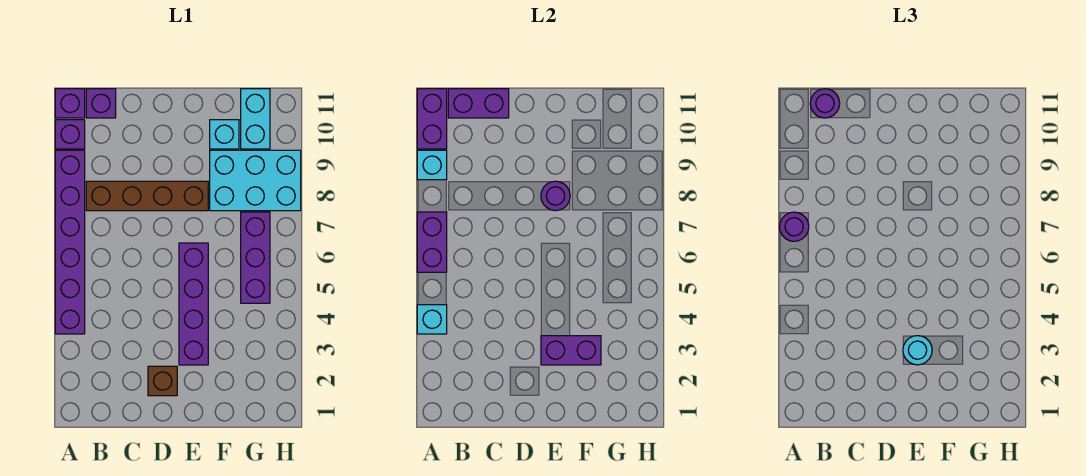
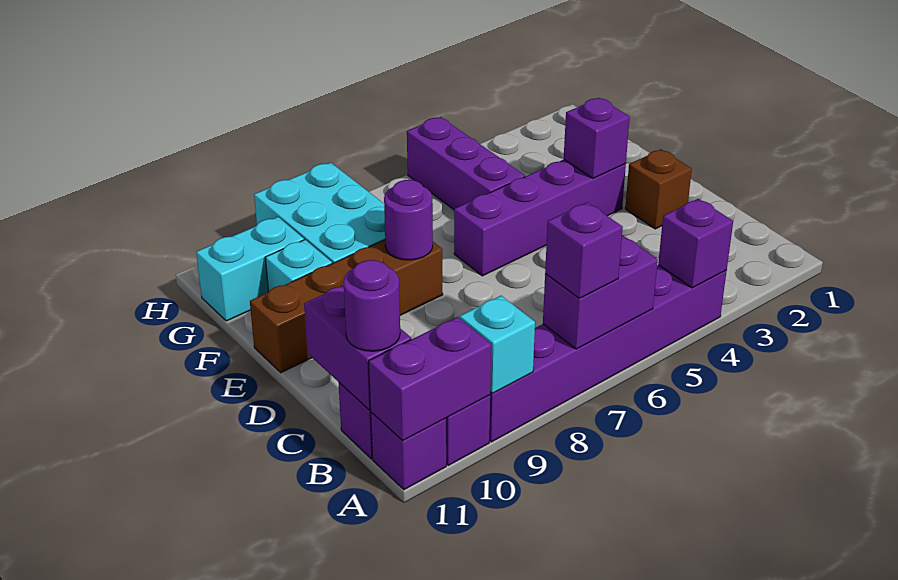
cyan 1x1 brick [417,305,447,334] -> purple 1x1 brick [658,199,733,288]
purple 1x1 round brick [780,212,809,241] -> purple 1x1 brick [545,202,623,298]
brown 1x4 brick [86,181,208,211] -> brown 1x4 brick turned to [250,240,443,373]
purple 1x2 brick [541,336,601,365] -> purple 1x1 brick [564,98,630,178]
cyan 1x1 round brick [903,336,932,365] -> none
purple 1x3 brick [241,212,270,303] -> purple 1x3 brick turned to [407,117,525,210]

